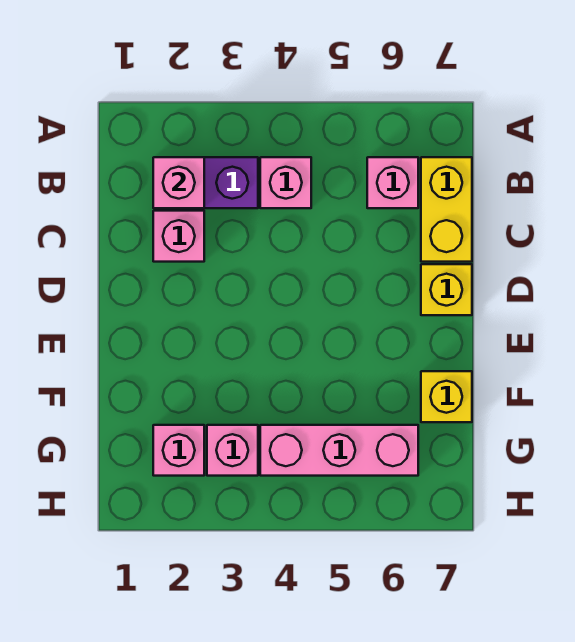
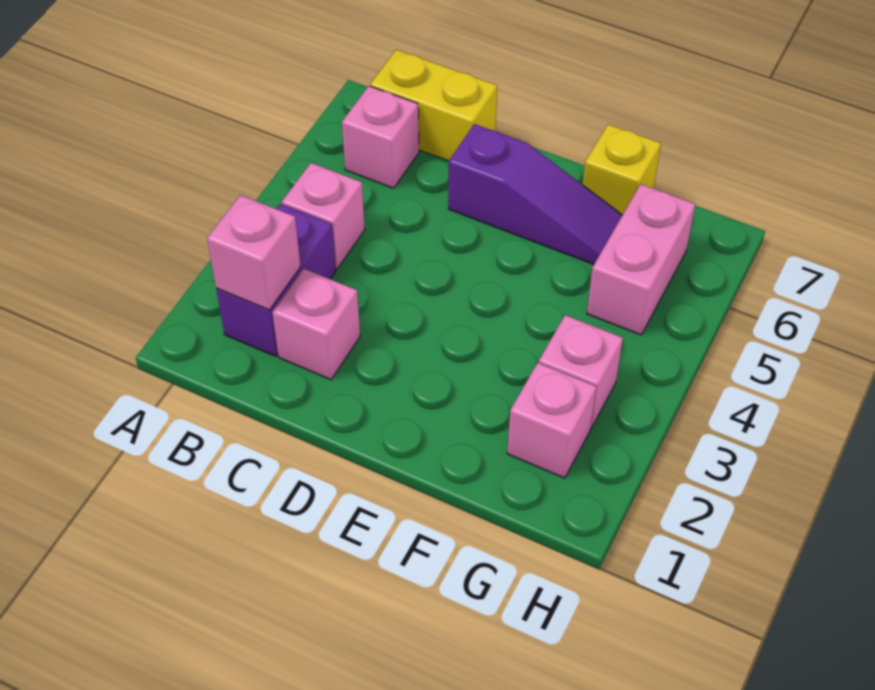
none -> purple 1x3 slope [448,124,622,264]
yellow 1x1 brick [421,264,472,315] -> none
pink 1x3 brick [260,425,418,476] -> pink 1x2 brick [587,184,695,335]

